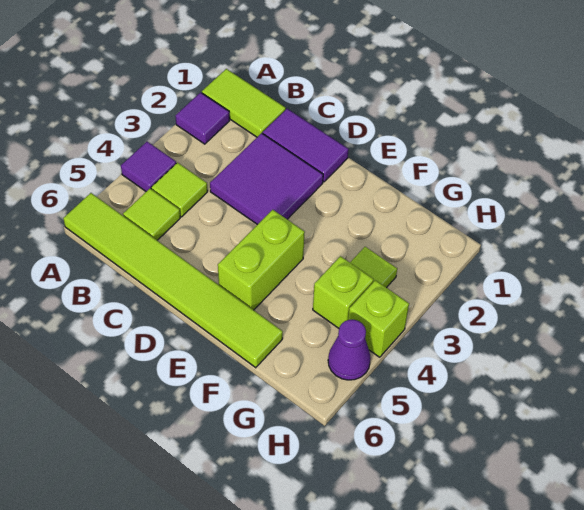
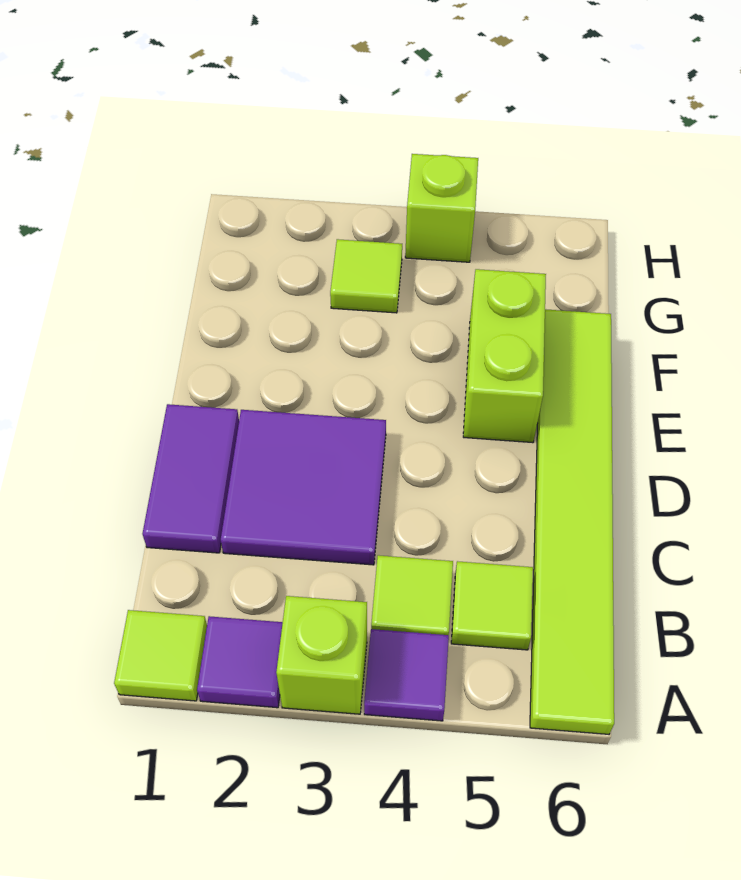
lime 1x2 tile [202,69,286,137] -> lime 1x1 tile [114,610,207,701]
lime 1x2 brick [218,210,305,310] -> lime 1x2 brick turned to [463,269,546,443]
lime 1x1 brick [313,256,374,328] -> lime 1x1 brick moved to [276,596,367,714]
purple 1x1 cone [328,320,371,380] -> none

